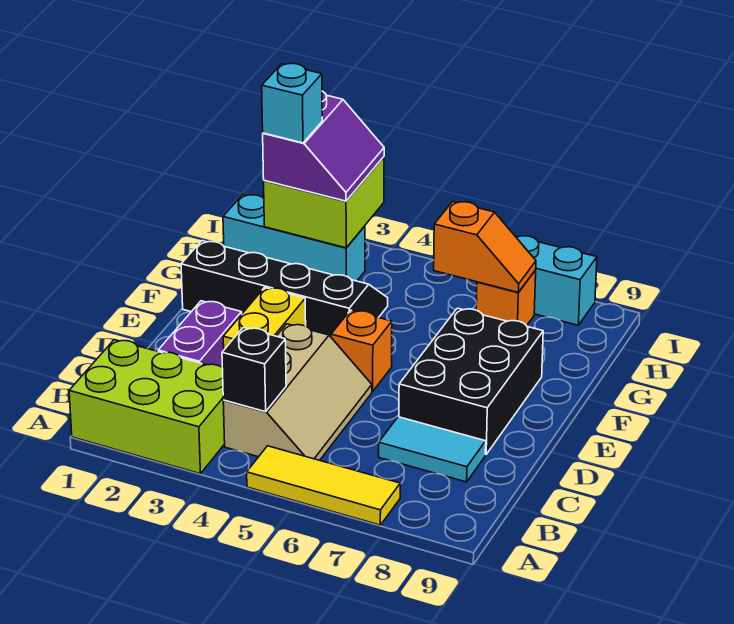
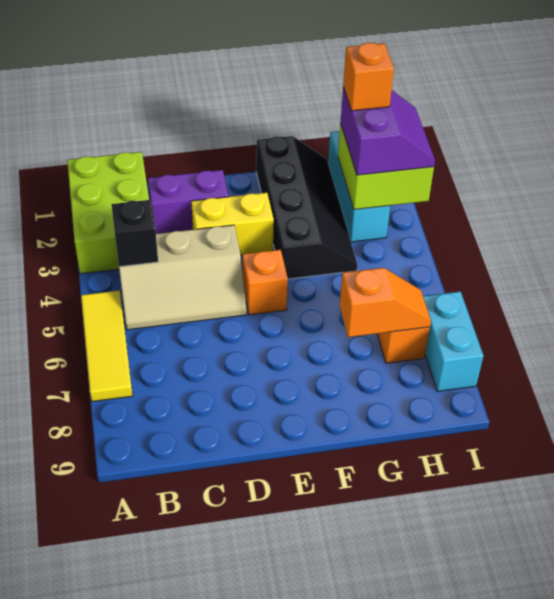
cyan 1x2 tile [379,417,486,482] -> none
black 2x3 brick [399,308,543,454] -> none
purple 2x2 slope [263,91,384,201] -> purple 2x2 slope turned to [341,87,435,175]
cyan 1x1 brick [262,64,322,143] -> orange 1x1 brick [343,43,394,111]
orange 1x2 slope [434,202,536,292] -> orange 1x2 slope turned to [340,268,431,337]

